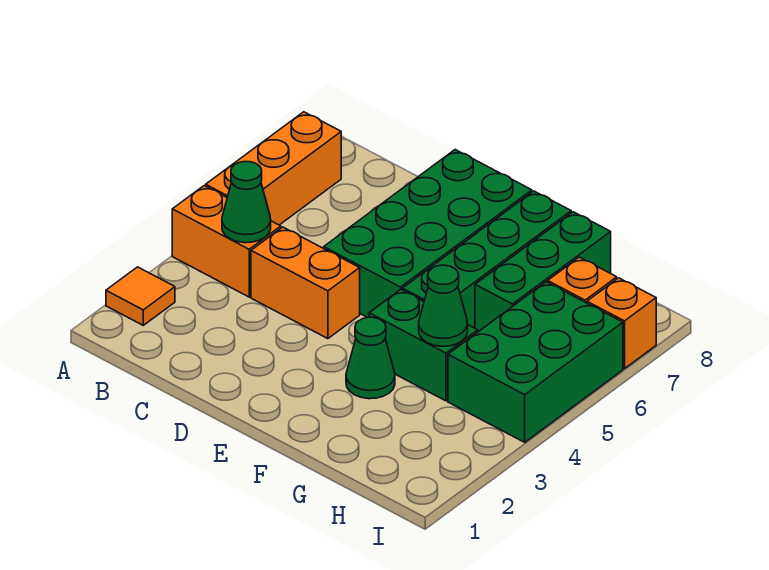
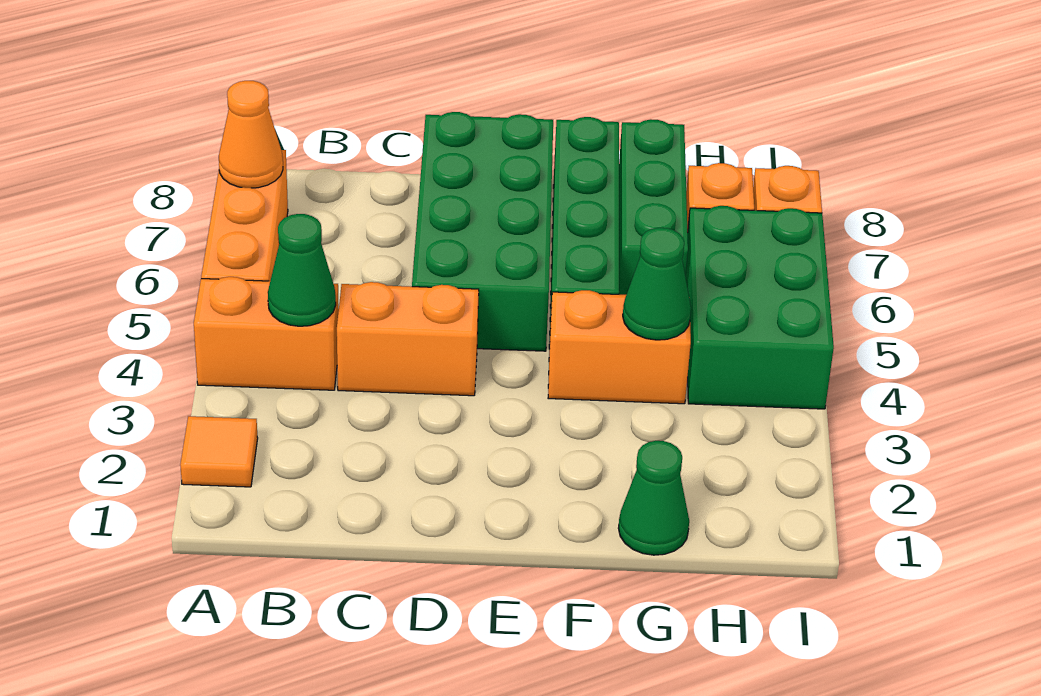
none -> orange 1x1 cone [219,81,283,188]
green 1x1 cone [346,317,395,399] -> green 1x1 cone moved to [618,441,689,555]
green 1x2 brick [369,290,478,401] -> orange 1x2 brick [548,290,691,404]

